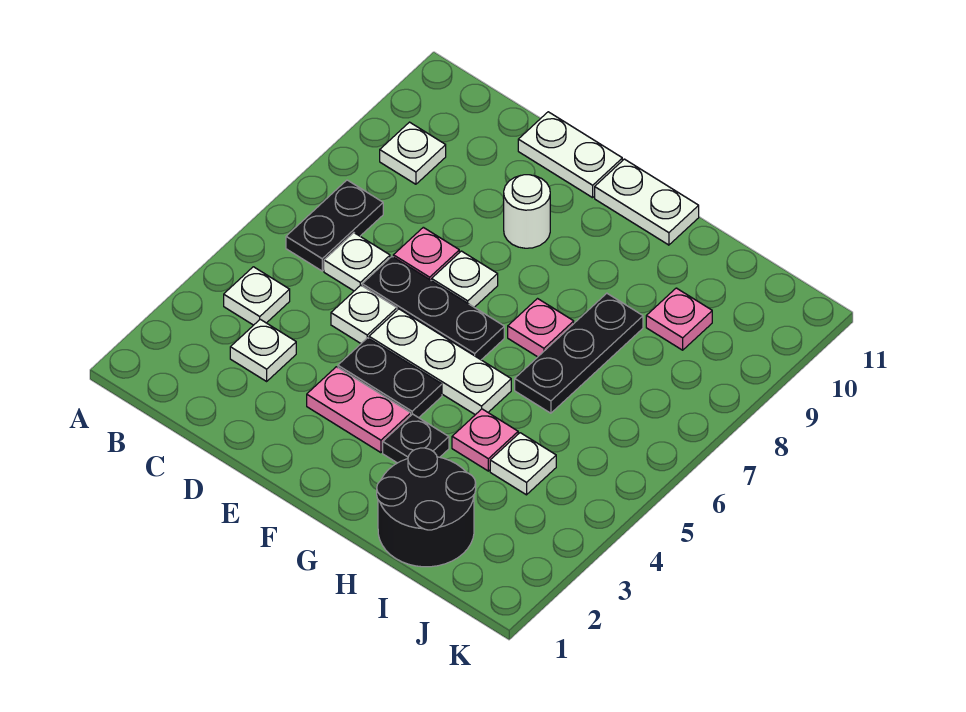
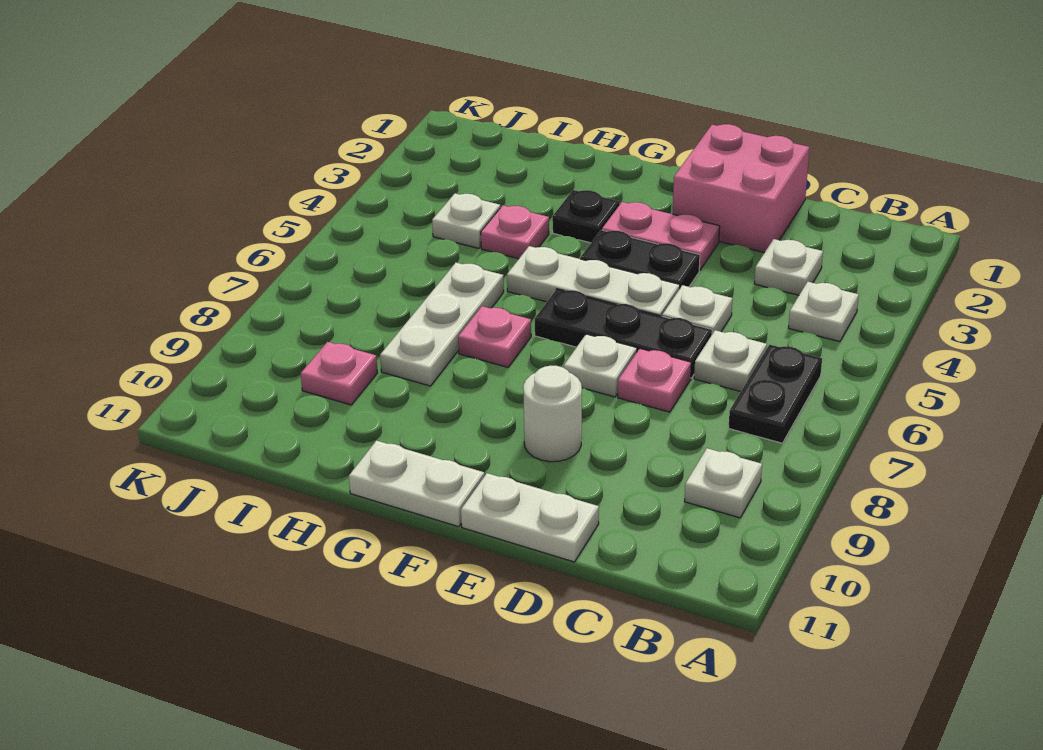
none -> pink 2x2 brick [673,124,810,253]
black 2x2 round brick [377,448,476,567] -> none
black 1x3 plate [515,293,643,413] -> white 1x3 plate [380,263,504,386]

